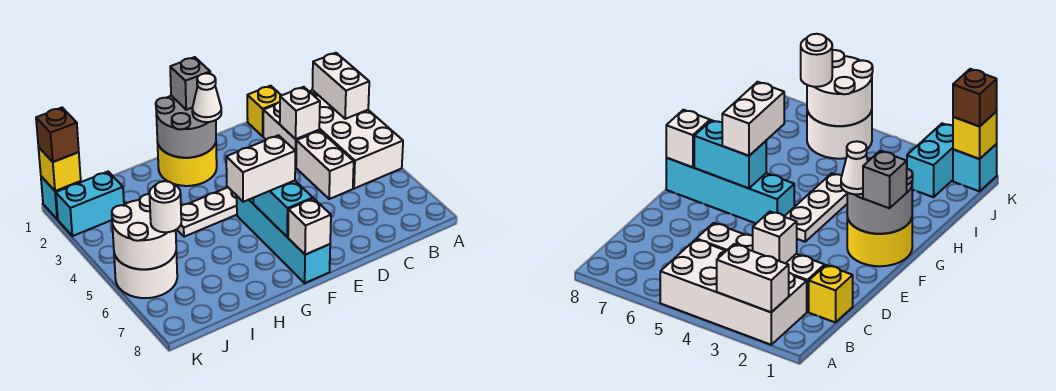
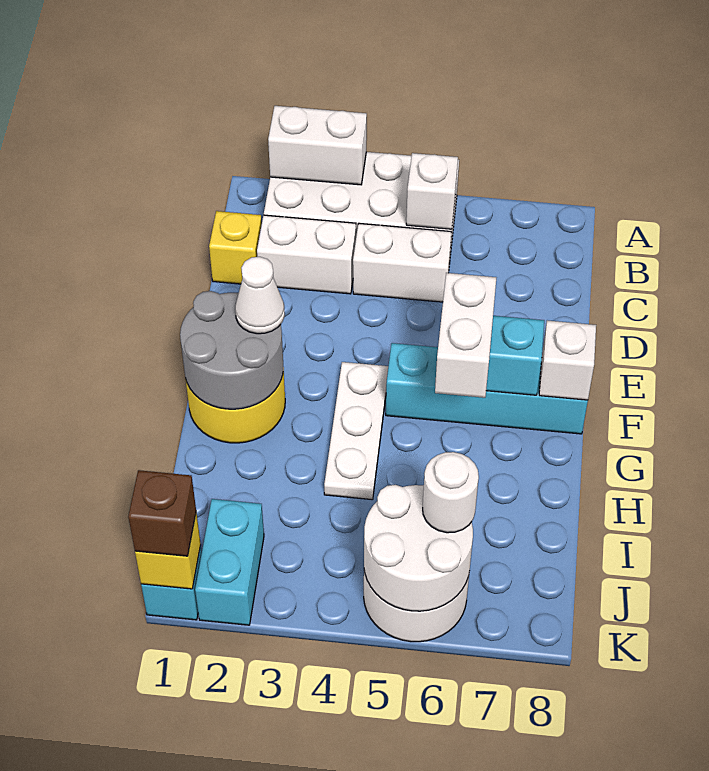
white 1x1 brick [280,87,320,139] -> white 1x1 brick moved to [406,153,458,229]
grey 1x1 brick [170,57,210,110] -> none

